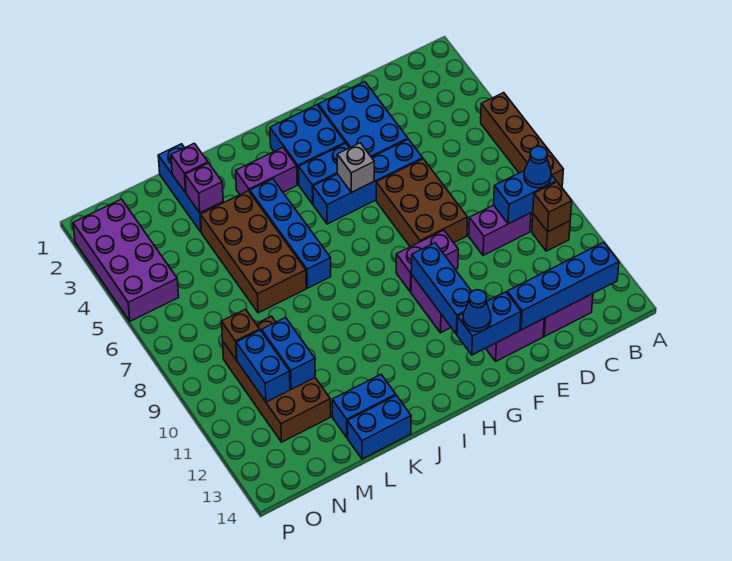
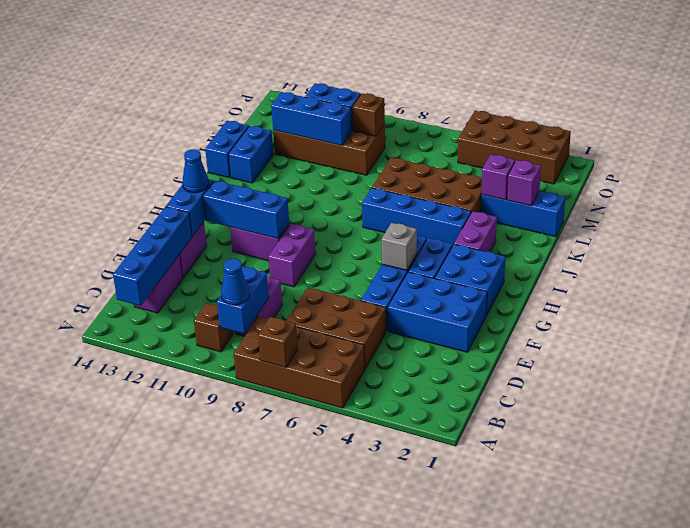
brown 1x4 brick [481,93,564,187] -> brown 2x4 brick [234,317,365,408]
brown 1x1 brick [533,182,572,232] -> brown 1x1 brick moved to [258,317,298,368]
brown 2x3 brick [376,159,468,247] -> brown 2x3 brick moved to [286,288,386,369]
blue 1x2 brick [262,317,315,389] -> blue 1x3 brick [271,92,352,145]
purple 2x4 brick [73,199,179,321] -> brown 2x4 brick [458,111,571,184]

